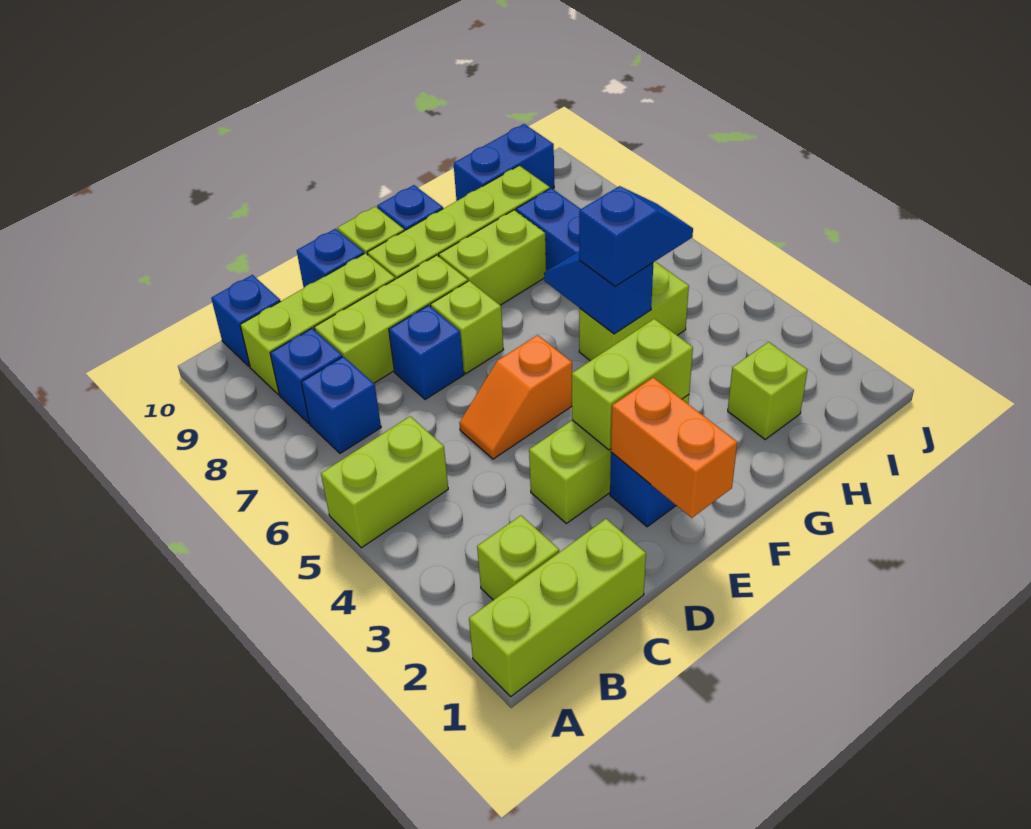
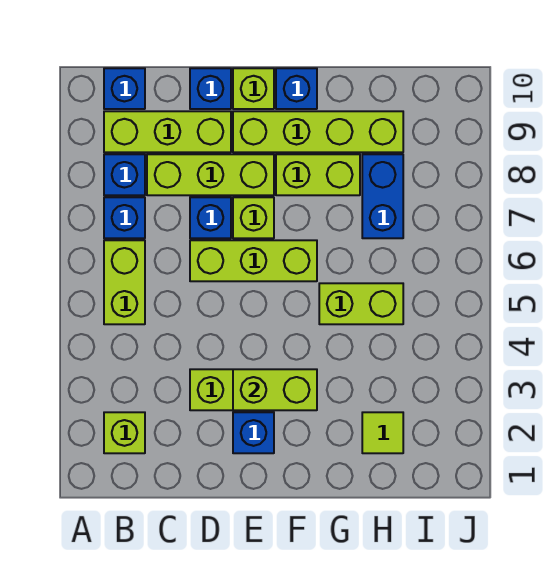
lime 1x3 brick [469,519,646,696] -> lime 1x3 brick moved to [190,240,317,281]
lime 1x2 brick [321,416,448,548] -> lime 1x2 brick turned to [104,240,145,324]
orange 1x2 slope [459,335,572,459] -> none
orange 1x2 brick [611,377,737,518] -> none
blue 1x2 slope [544,251,653,334] -> none
blue 1x2 slope [579,186,693,287] -> none
lime 1x1 brick [728,342,808,439] -> lime 1x1 tile [362,412,403,453]
blue 1x2 brick [454,124,554,201] -> none

